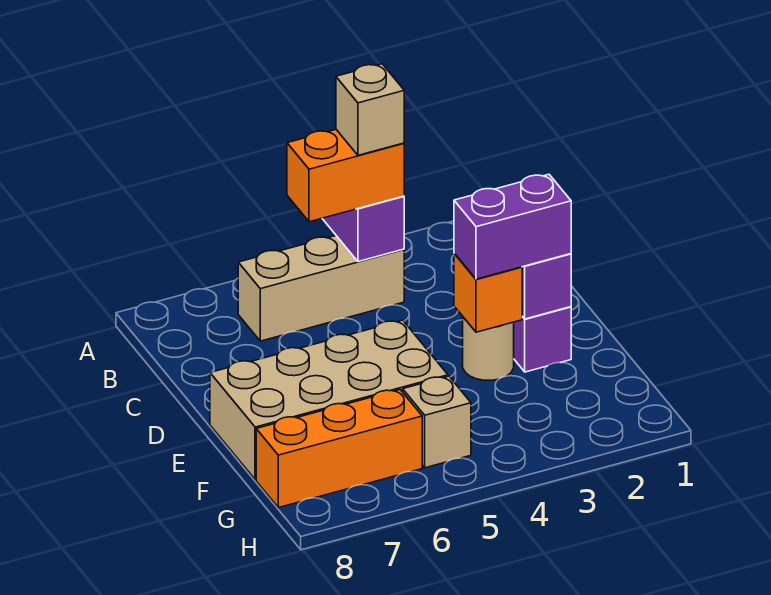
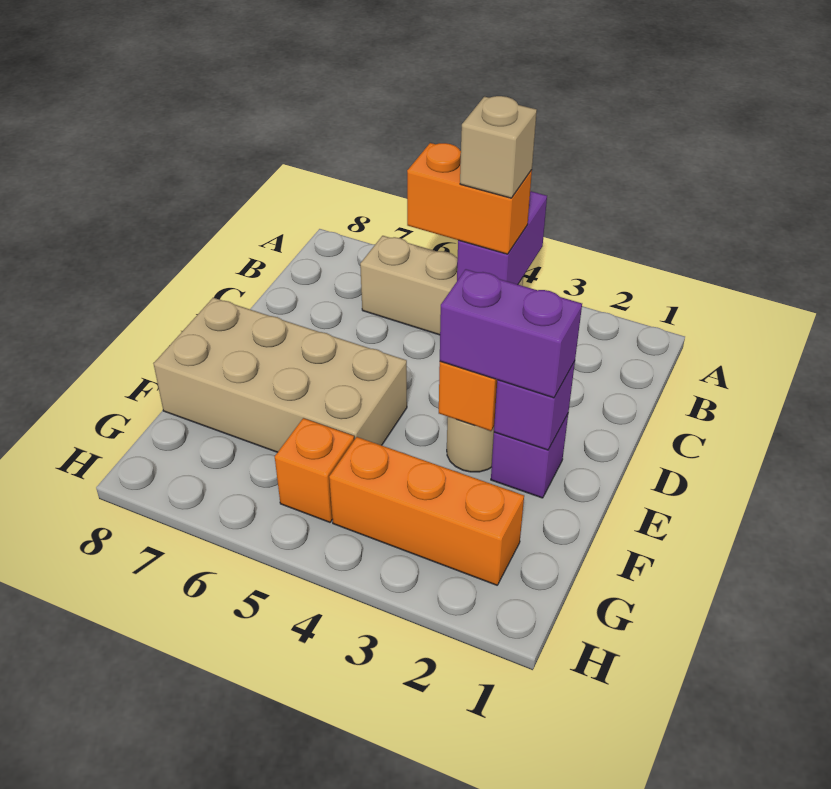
tan 1x1 brick [403,376,471,468] -> orange 1x1 brick [275,418,354,522]
orange 1x3 brick [256,390,422,508] -> orange 1x3 brick moved to [329,437,524,585]

